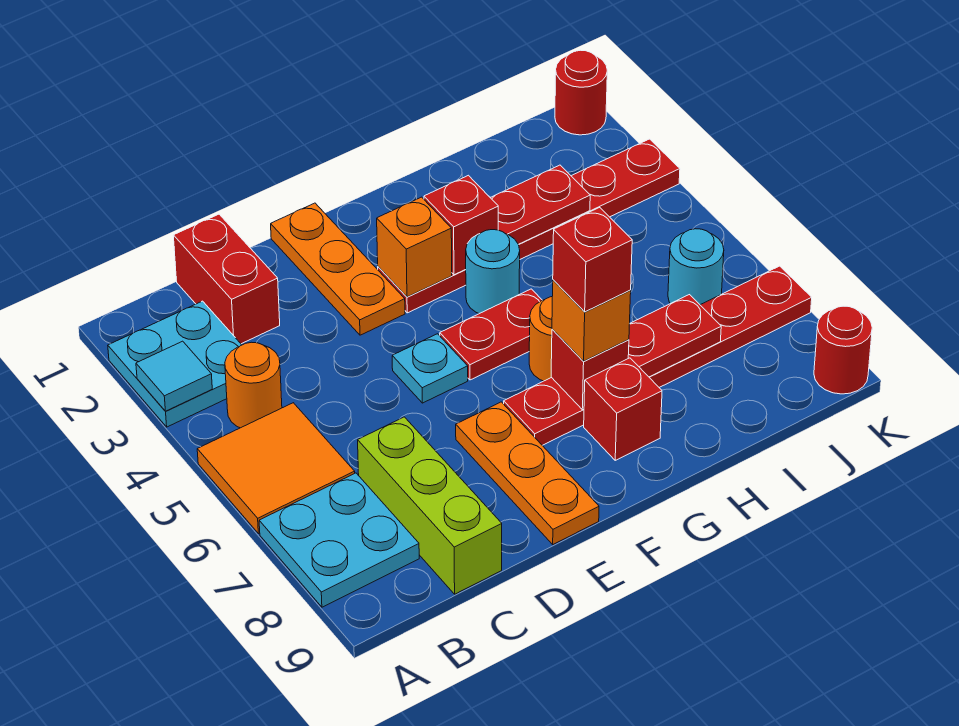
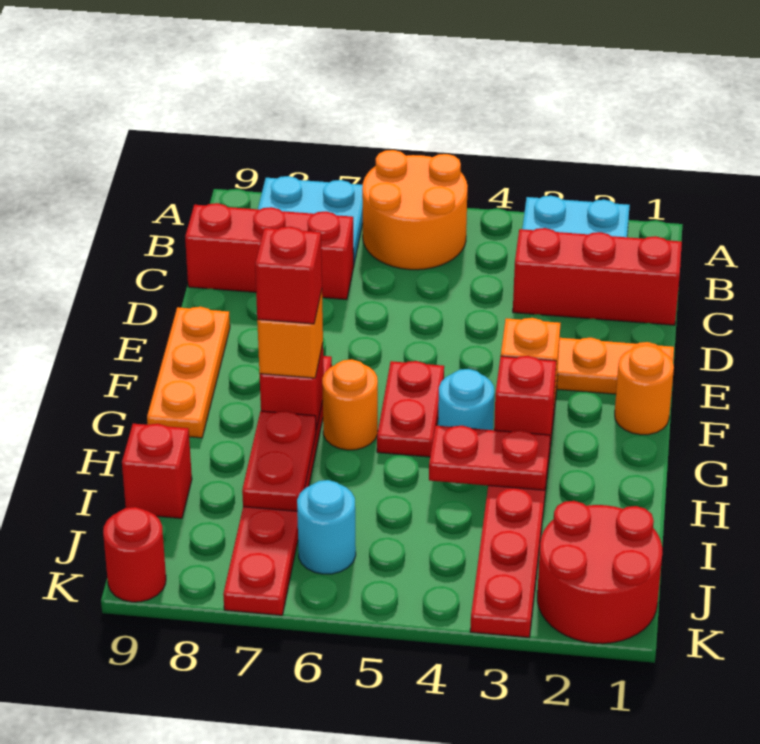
cyan 1x1 tile [136,341,212,411] -> none
orange 2x2 tile [197,403,355,534] -> orange 2x2 round brick [362,150,468,270]
orange 1x1 round brick [225,342,282,428] -> orange 1x1 round brick moved to [615,345,674,435]
red 1x2 brick [173,214,280,344] -> red 1x3 brick [513,228,682,325]
lime 1x3 brick [358,417,502,594] -> red 1x3 brick [185,203,354,299]
cyan 1x1 plate [392,334,468,403] -> none
orange 1x3 plate [456,402,599,544] -> orange 1x3 plate turned to [147,307,230,438]
red 1x1 brick [584,358,662,460] -> red 1x1 brick moved to [122,424,192,518]
red 1x2 plate [490,165,590,244] -> red 1x2 plate turned to [429,426,550,490]
red 1x1 round brick [555,50,607,135] -> red 2x2 round brick [537,501,662,644]

